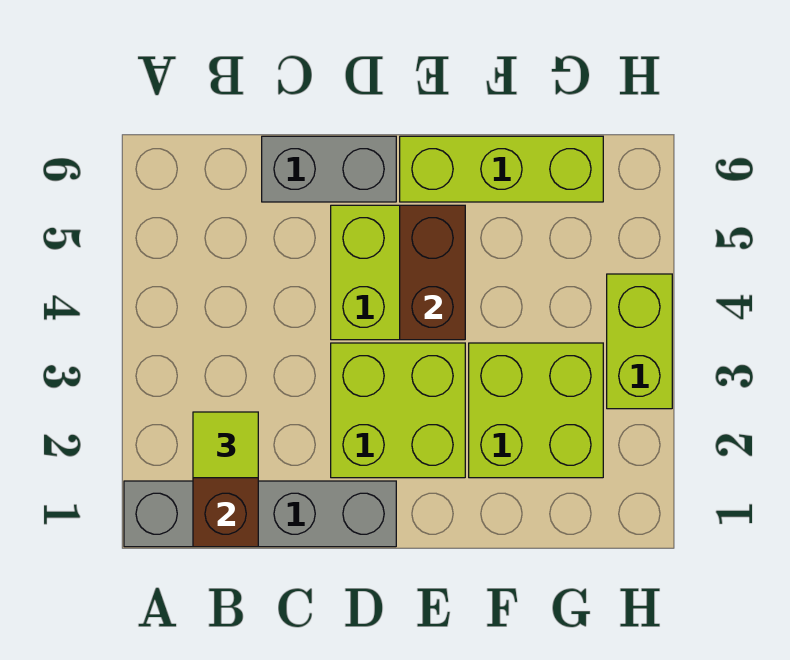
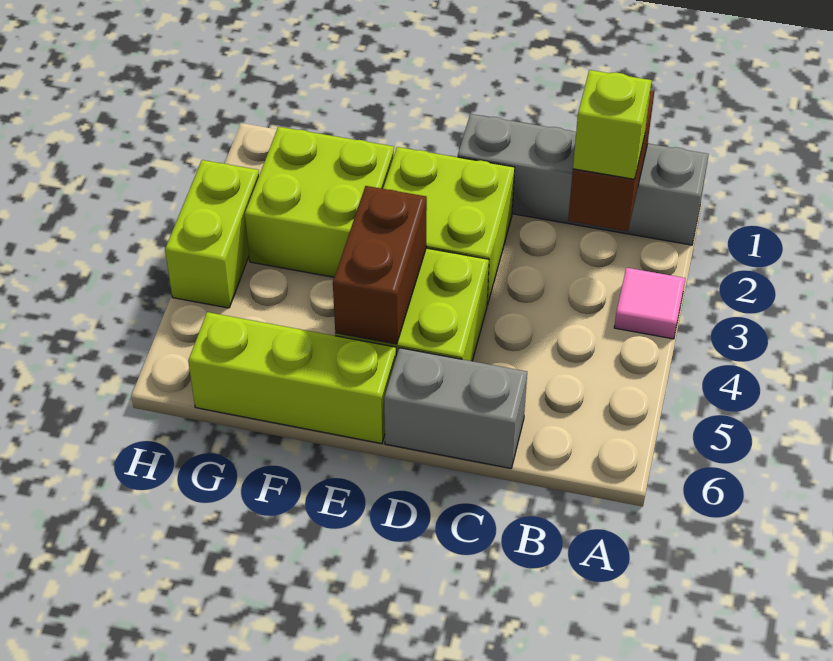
none -> pink 1x1 tile [614,268,685,339]
lime 1x1 tile [193,412,258,478] -> lime 1x1 brick [573,70,652,179]

